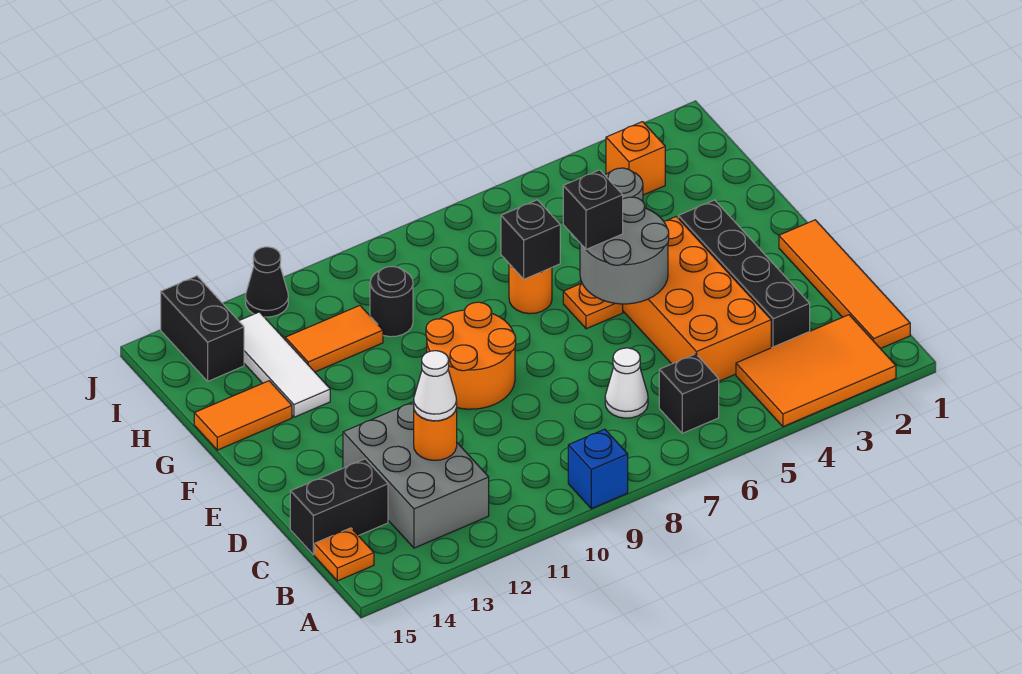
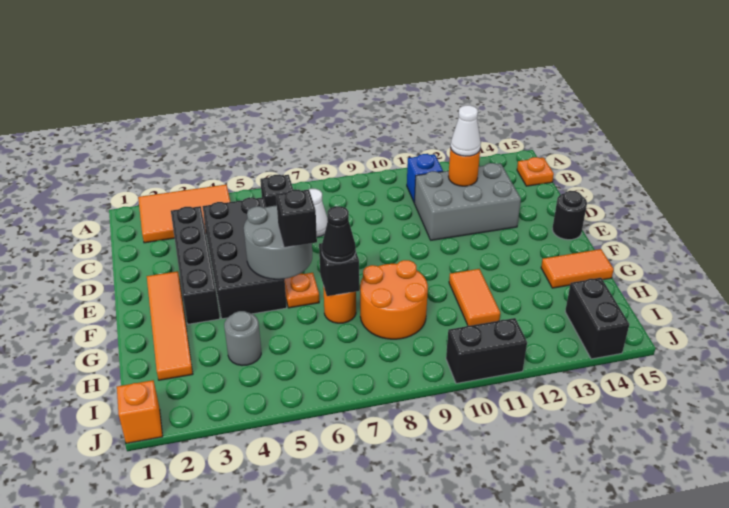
blue 1x1 brick [568,429,628,509] -> blue 1x1 brick moved to [407,154,443,203]
orange 1x4 tile [779,220,910,349] -> orange 1x4 tile moved to [147,271,193,380]
grey 2x3 brick [343,402,489,548] -> grey 2x3 brick turned to [414,163,521,240]
orange 2x4 brick [623,217,771,381] -> black 2x4 brick [202,197,287,319]
black 1x2 brick [290,459,388,555] -> black 1x2 brick moved to [446,318,527,384]
orange 2x2 round brick [426,302,516,409] -> orange 2x2 round brick moved to [360,260,428,339]
white 1x3 tile [239,312,330,417] -> none
black 1x1 round brick [370,267,413,337] -> black 1x1 round brick moved to [552,191,587,240]
orange 1x2 tile [285,306,383,372] -> orange 1x2 tile turned to [449,269,500,326]
orange 1x1 brick [606,122,665,195] -> orange 1x1 brick moved to [117,380,163,443]
black 1x1 cone [245,247,288,317] -> black 1x1 cone moved to [322,206,356,263]

